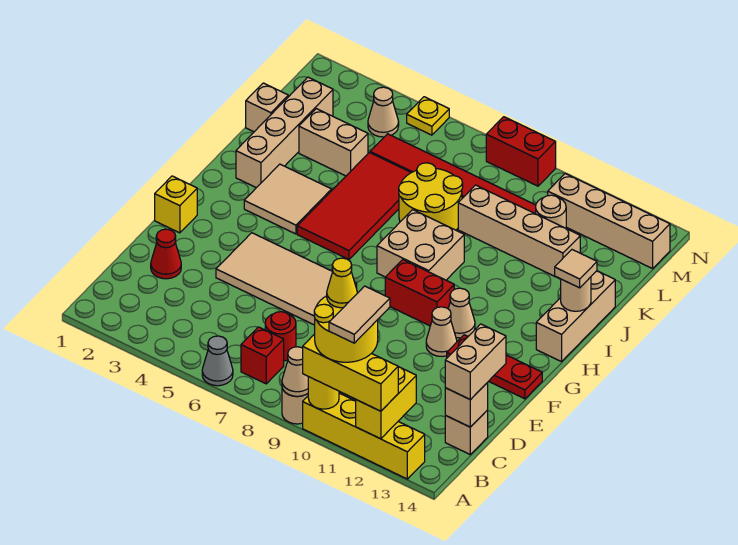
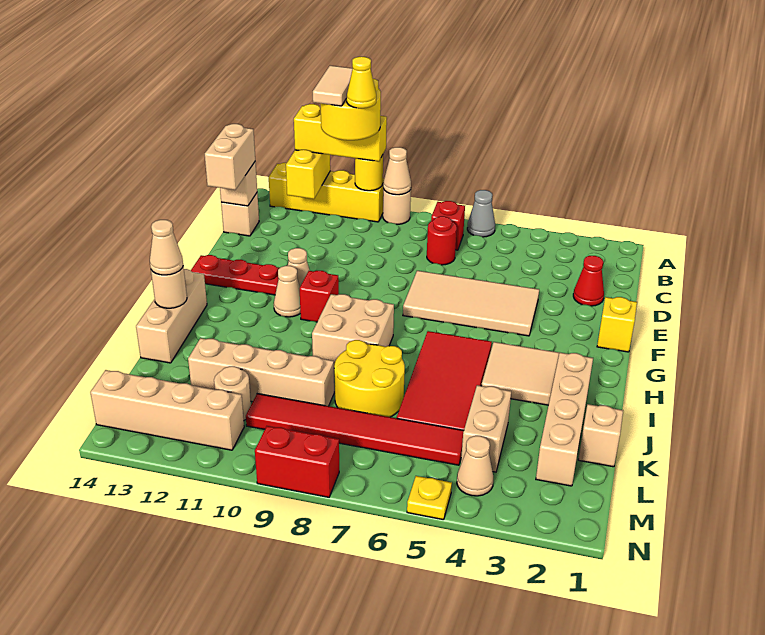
red 1x2 brick [385,260,454,326] -> red 1x1 brick [300,271,339,322]
tan 1x1 tile [555,250,597,288] -> tan 1x1 cone [150,220,183,275]
tan 1x2 brick [299,109,368,176] -> tan 1x2 brick turned to [461,385,511,472]

